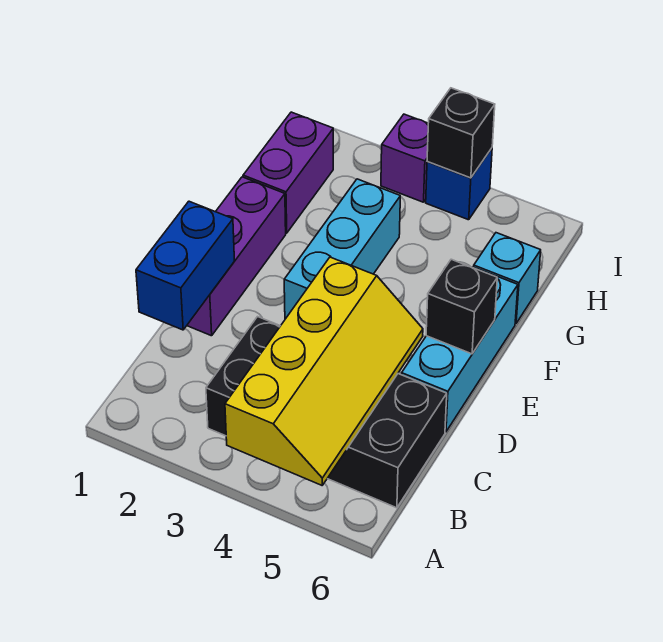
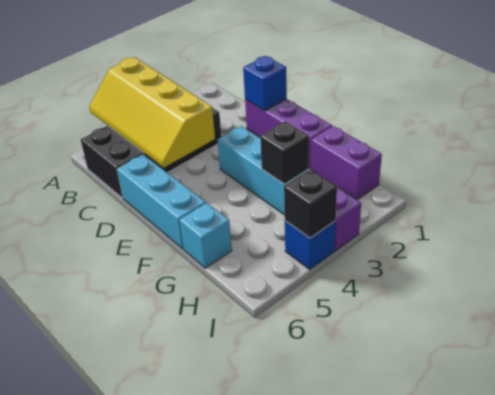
blue 1x2 brick [136,201,234,330] -> blue 1x1 brick [243,56,287,111]
black 1x1 brick [426,259,497,354] -> black 1x1 brick moved to [260,122,309,184]

